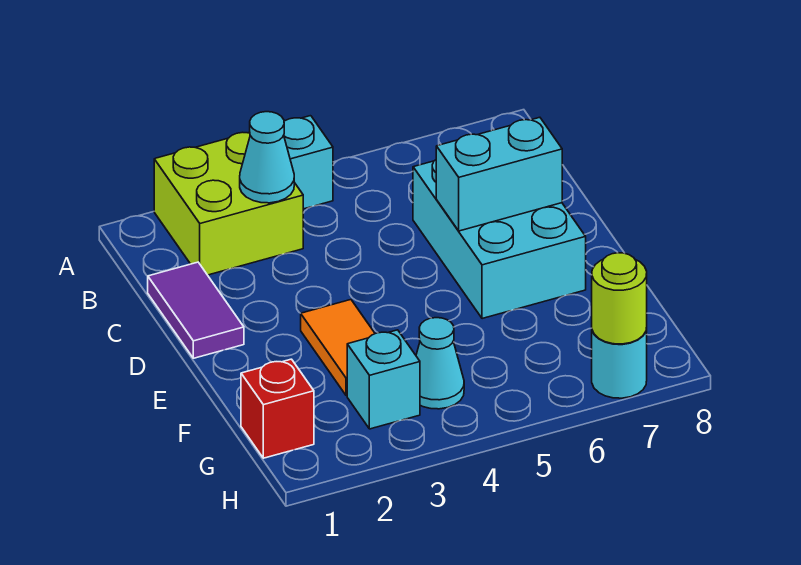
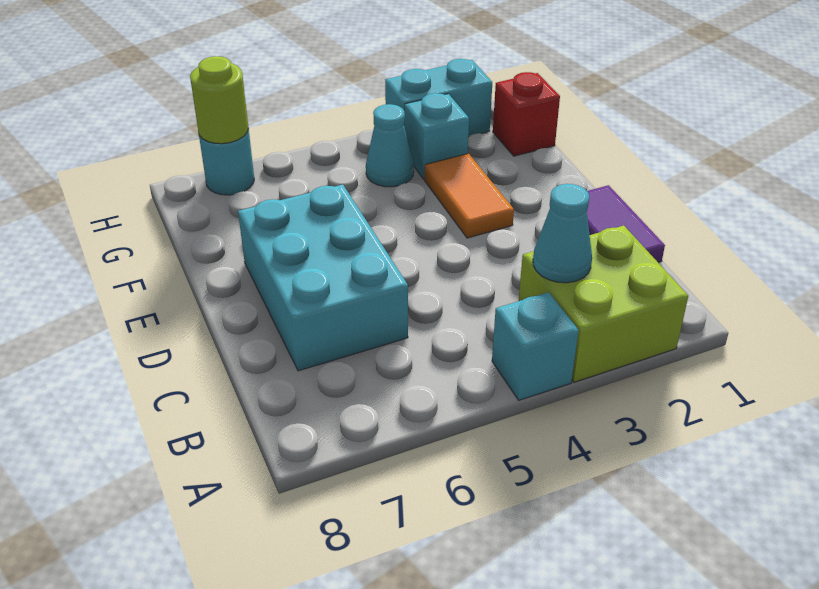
cyan 1x2 brick [436,117,562,231] -> cyan 1x2 brick moved to [385,59,492,137]

